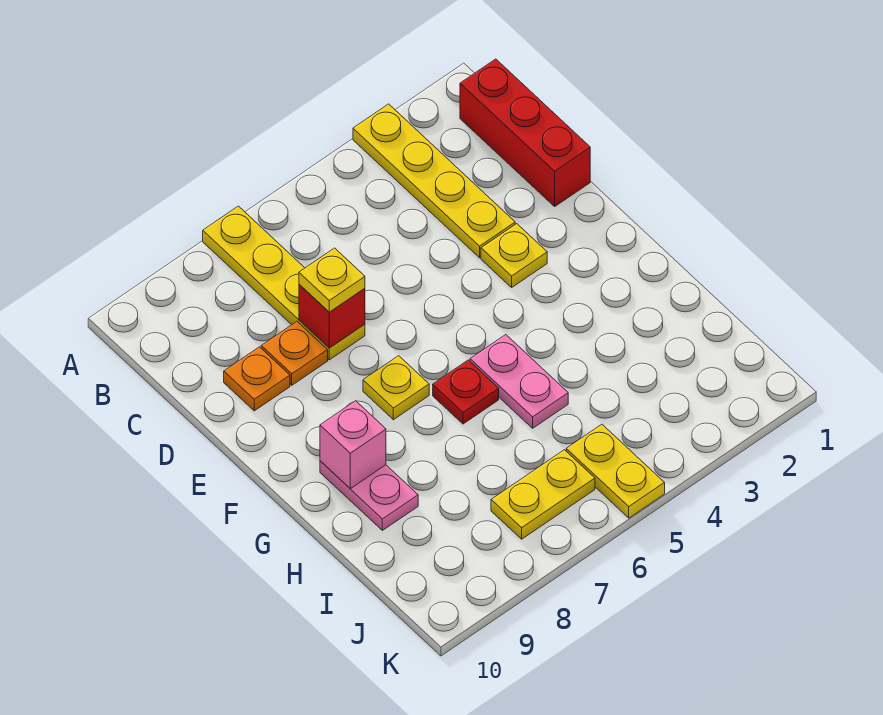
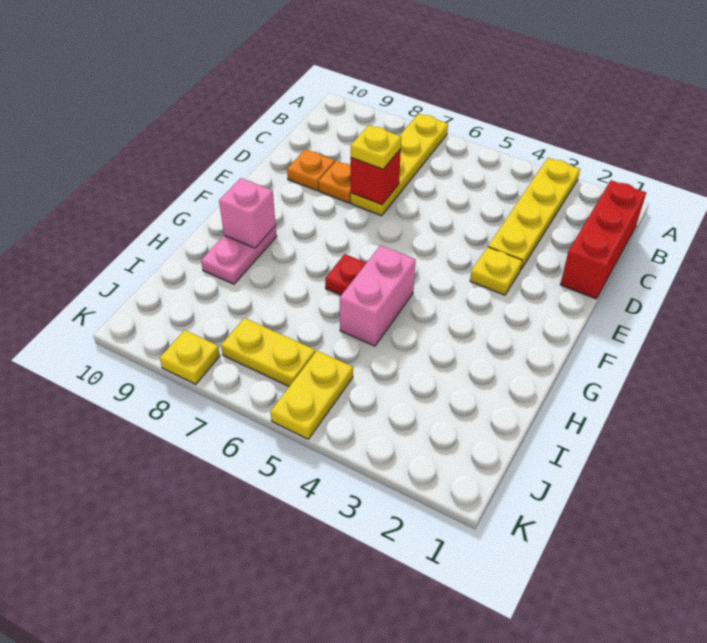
yellow 1x1 plate [363,356,429,420] -> yellow 1x1 plate moved to [160,330,220,384]
pink 1x2 plate [470,335,568,428] -> pink 1x2 brick [340,245,416,346]

